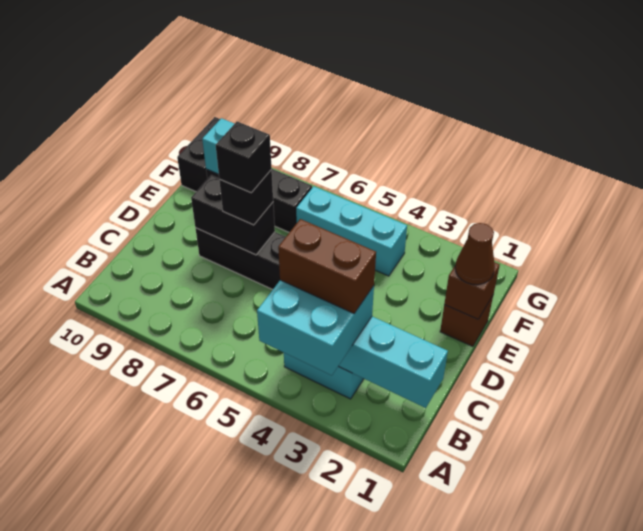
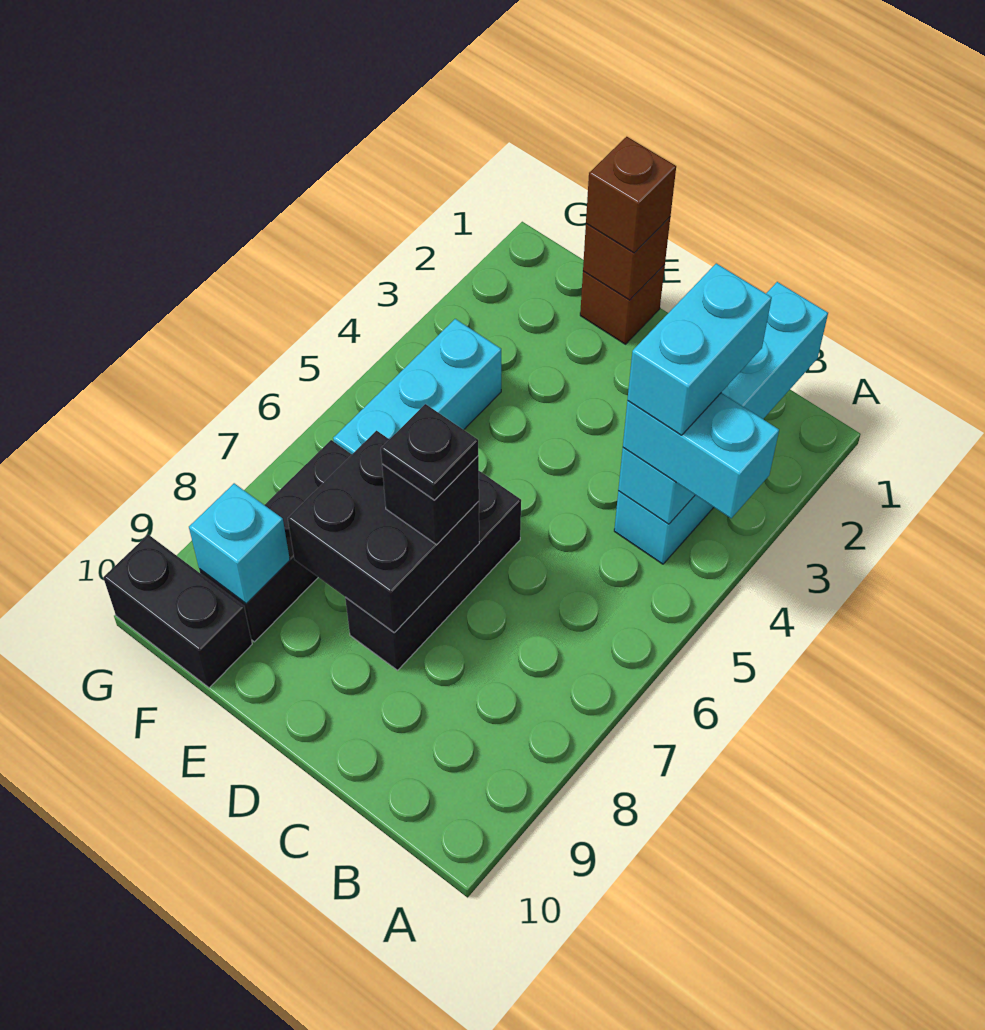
cyan 2x2 brick [257,280,374,375] -> cyan 1x2 brick [623,393,779,518]
brown 1x2 brick [278,219,376,313] -> cyan 1x2 brick [627,263,772,435]
black 1x2 brick [191,175,275,255] -> black 2x2 brick [288,431,479,632]
black 1x1 brick [216,122,272,193] -> black 1x1 plate [381,404,478,500]
brown 1x1 cone [455,223,495,285] -> brown 1x1 brick [586,137,676,253]

